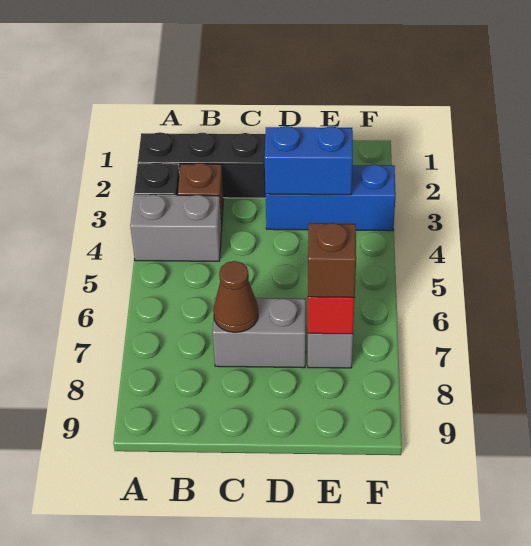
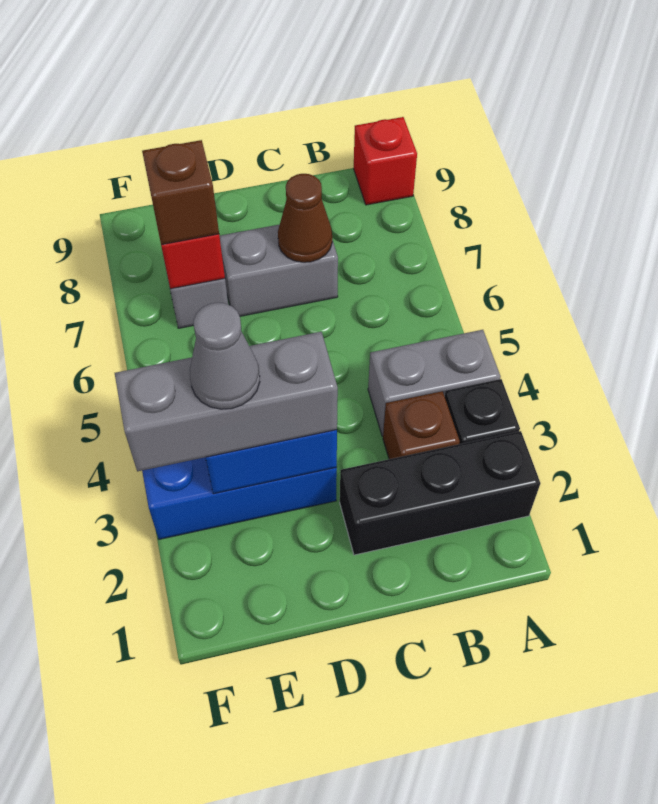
none -> red 1x1 brick [354,117,417,205]
none -> grey 1x3 brick [115,332,338,471]
none -> grey 1x1 cone [190,303,260,409]

